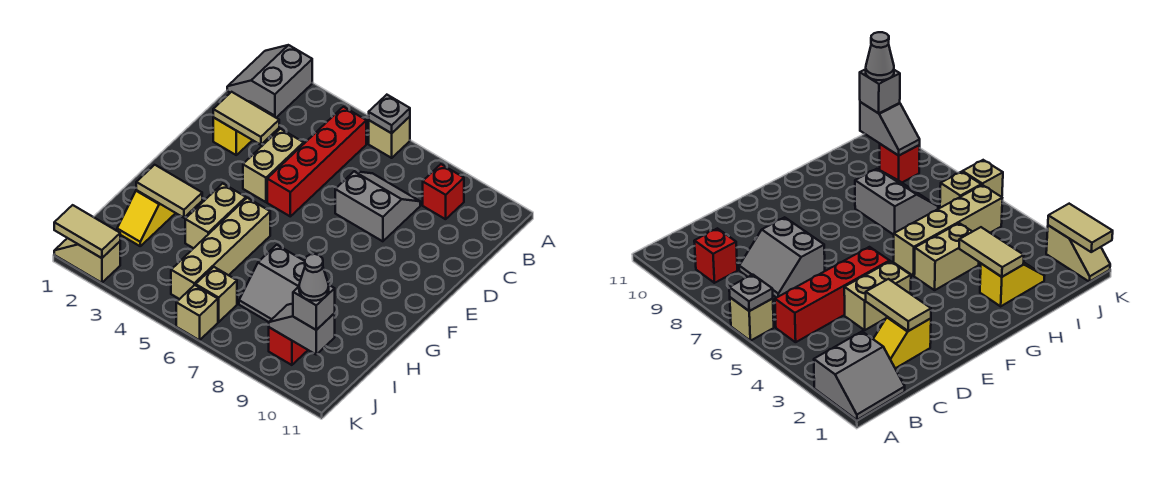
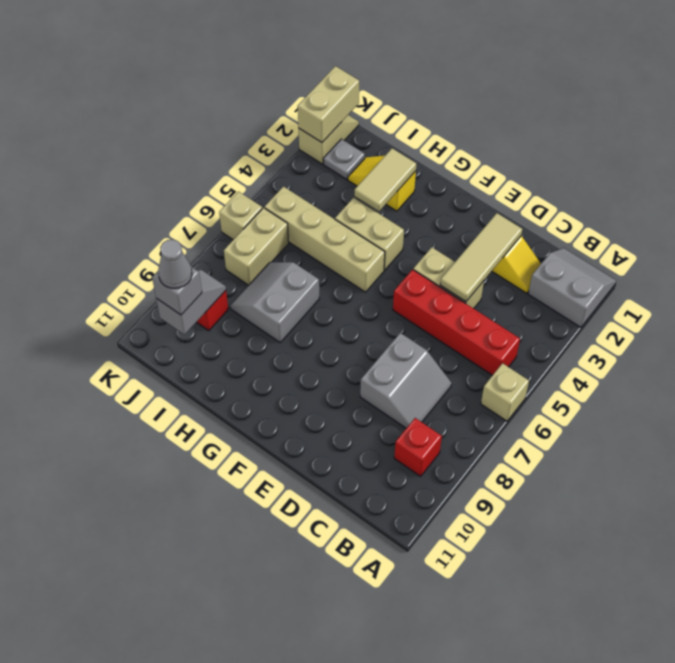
grey 1x1 plate [369,95,410,133] -> grey 1x1 plate moved to [323,139,365,180]
tan 1x2 tile [213,92,279,145] -> tan 1x3 tile [440,213,522,302]
tan 1x1 brick [196,267,237,322] -> tan 1x2 brick [224,208,289,285]
tan 1x2 tile [54,205,120,258] -> tan 1x2 brick [298,66,359,142]

